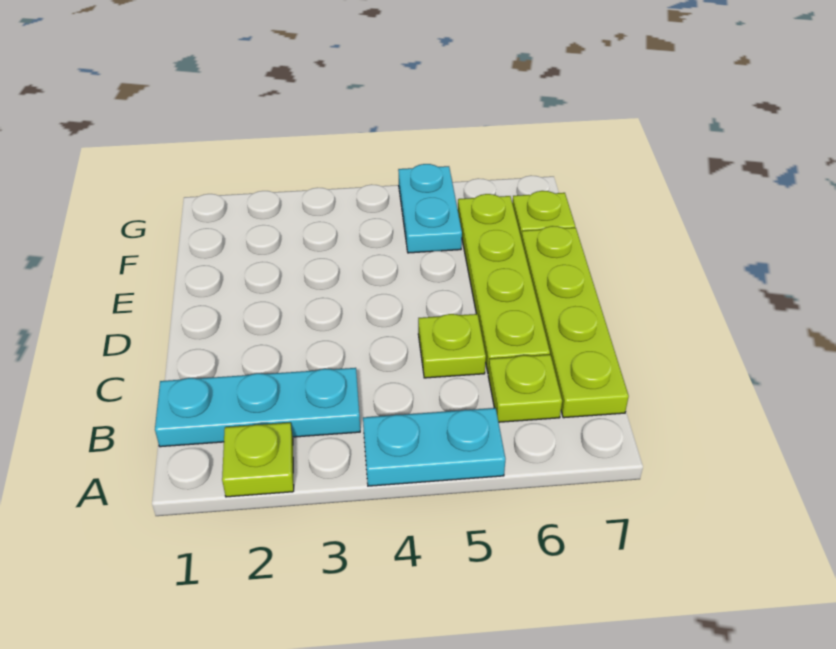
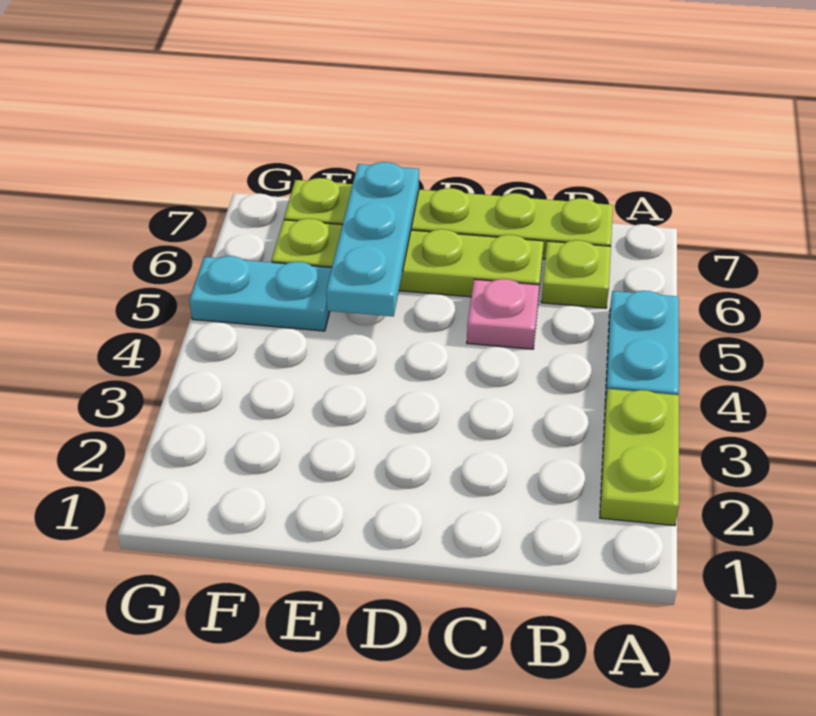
lime 1x1 plate [222,423,294,497] -> lime 1x2 plate [600,389,679,526]
cyan 1x3 plate [155,368,360,447] -> cyan 1x3 plate moved to [326,162,419,316]
lime 1x1 plate [418,314,486,378] -> pink 1x1 plate [467,279,539,349]

